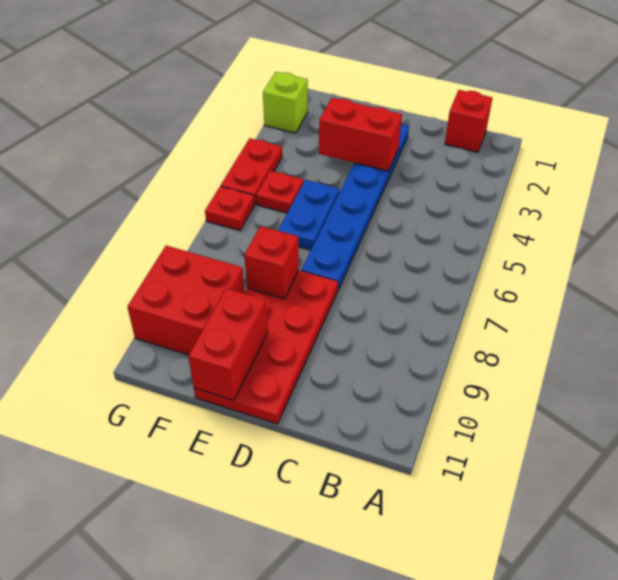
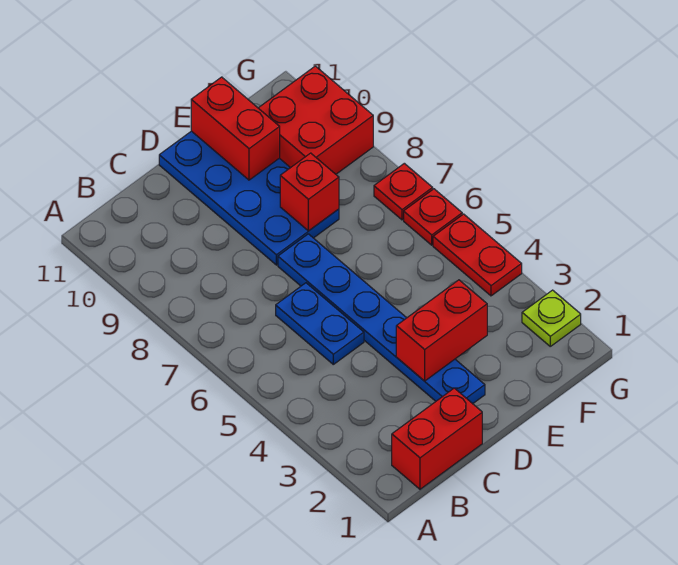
red 1x1 brick [445,90,492,152] -> red 1x2 brick [392,388,482,489]
red 2x4 plate [194,271,338,424] -> blue 2x4 plate [159,131,339,265]
blue 1x2 plate [278,180,340,250] -> blue 1x2 plate moved to [276,283,364,364]
red 1x1 plate [256,171,304,213] -> red 1x1 plate moved to [374,163,433,220]
lime 1x1 brick [263,72,308,133] -> lime 1x1 plate [522,290,581,346]

